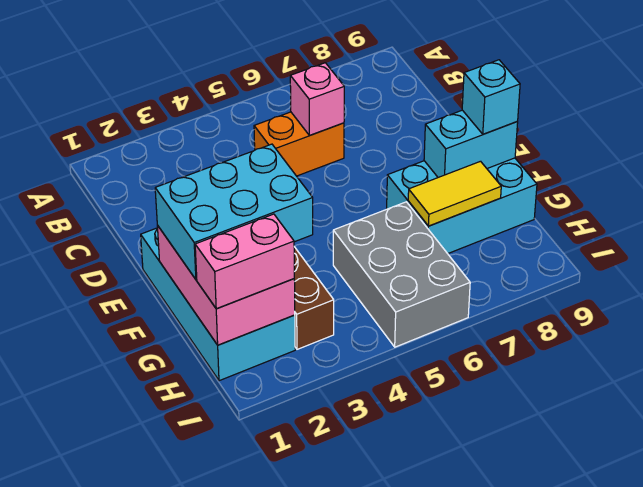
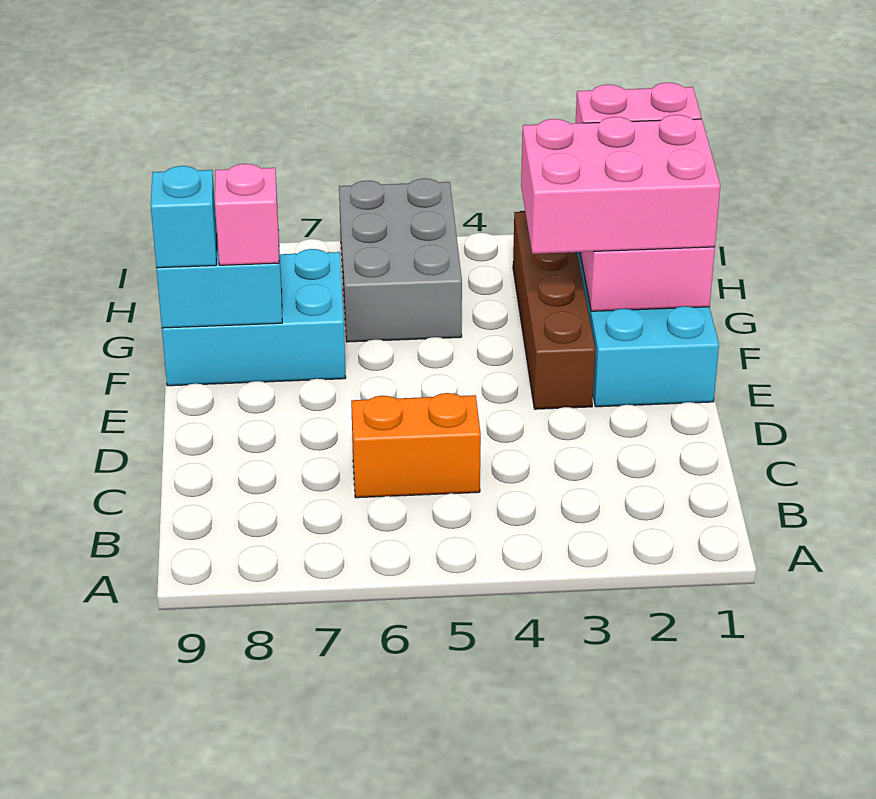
pink 1x1 brick [290,63,344,135] -> pink 1x1 brick moved to [215,164,279,265]
cyan 2x3 brick [155,144,313,280] -> pink 2x3 brick [521,115,720,254]
yellow 1x2 tile [408,161,501,226] -> none

